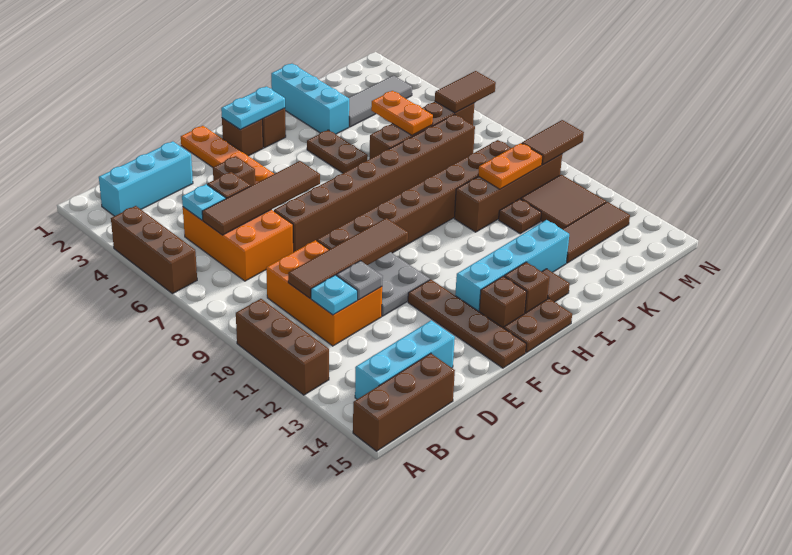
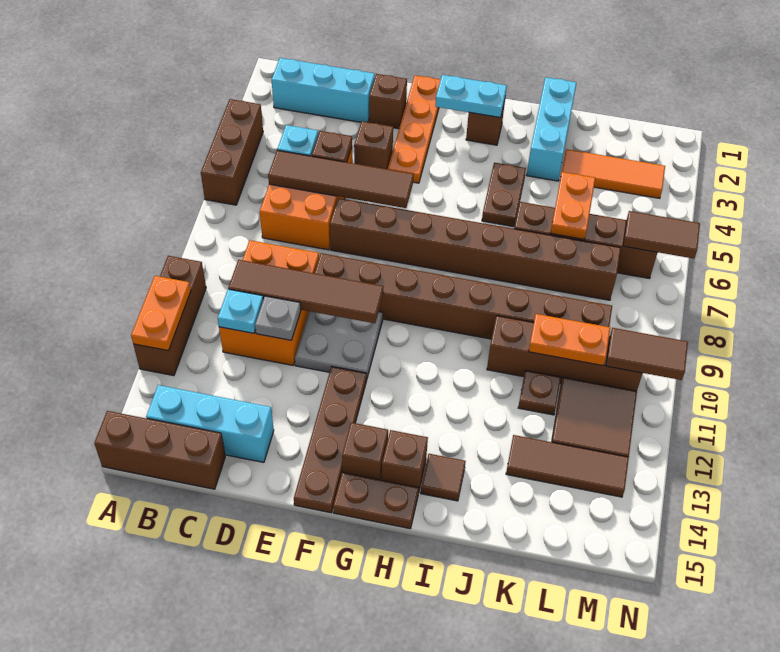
none -> orange 1x2 plate [131,276,191,351]
brown 1x1 brick [222,118,263,156] -> brown 1x1 brick moved to [369,74,407,129]
cyan 1x4 brick [455,220,569,311] -> none
grey 1x3 tile [349,76,412,127] -> orange 1x3 tile [562,149,665,198]

